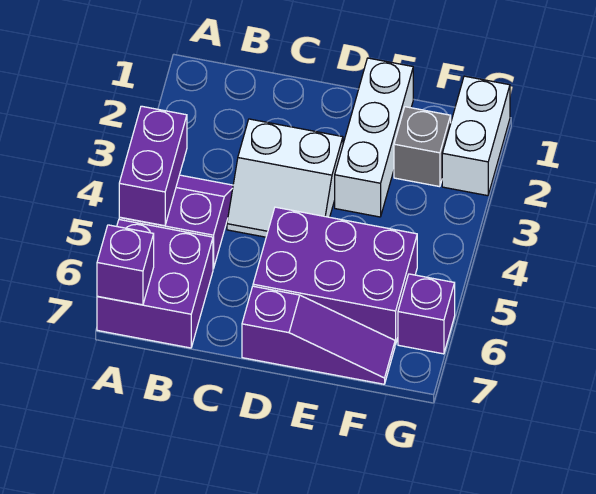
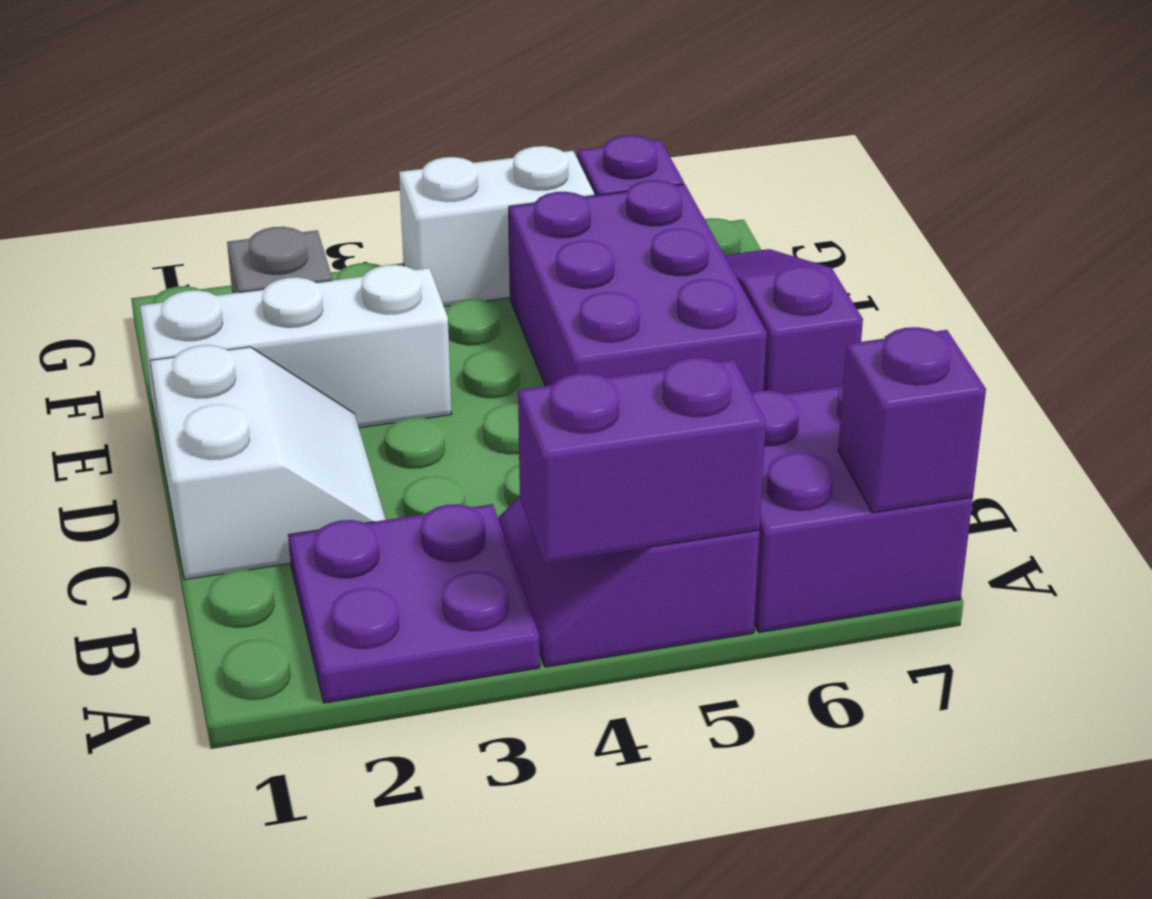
none -> purple 2x2 plate [288,504,540,703]
white 2x2 slope [227,119,343,237] -> white 2x2 slope moved to [150,345,386,579]
white 1x2 brick [442,76,510,196] -> white 1x2 brick moved to [399,146,594,306]

